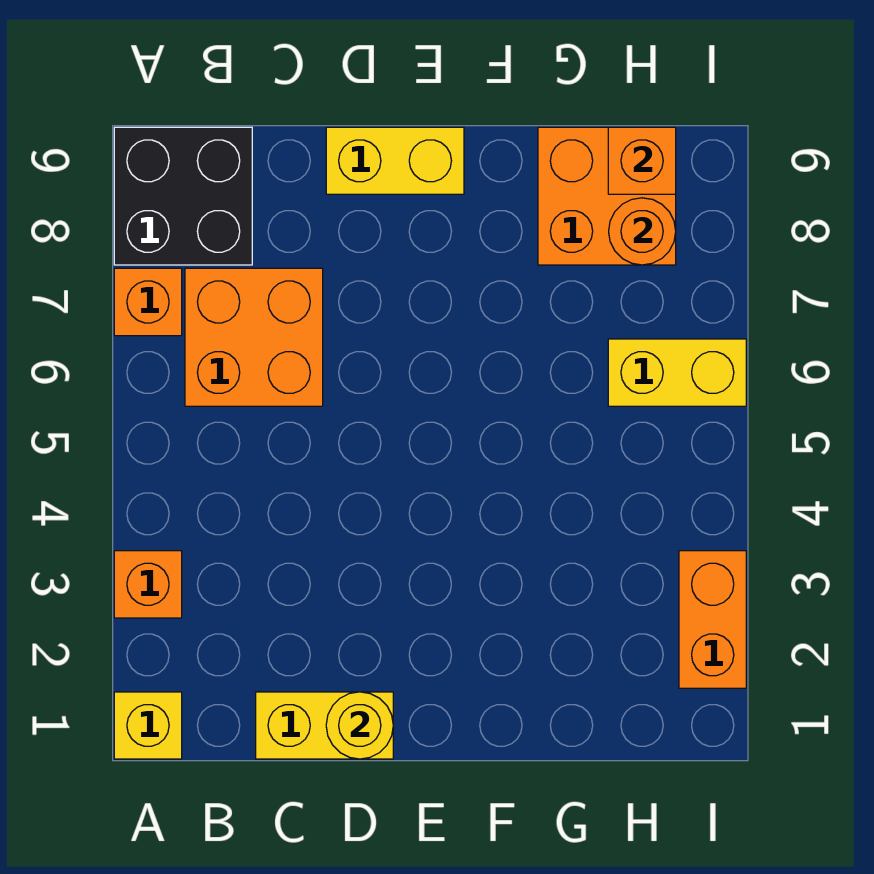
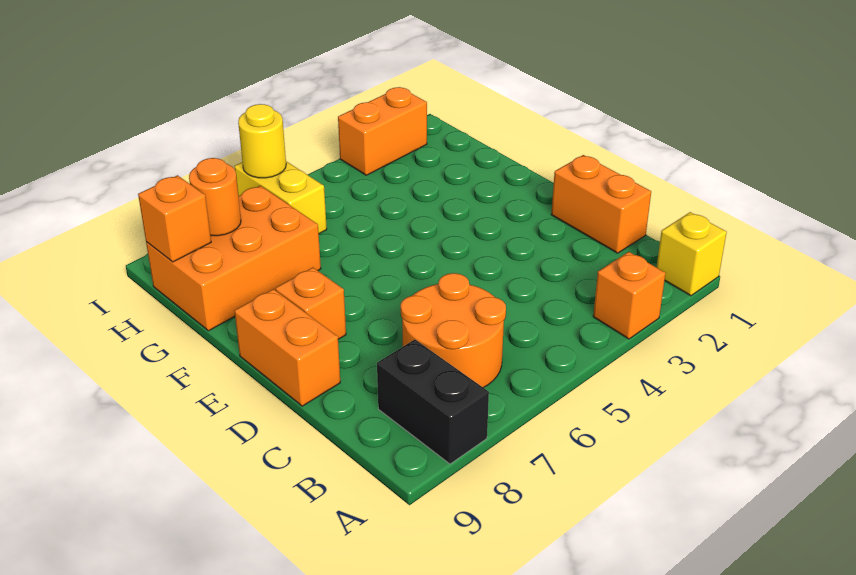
orange 1x1 brick [114,268,182,336] -> orange 1x1 brick moved to [275,267,346,339]
black 2x2 brick [114,127,252,265] -> black 1x2 brick [377,339,489,464]
orange 2x2 brick [185,268,323,406] -> orange 2x2 round brick [401,273,506,388]
yellow 1x2 brick [256,692,393,759] -> orange 1x2 brick [551,155,651,253]
yellow 1x1 round brick [326,692,393,759] -> yellow 1x1 round brick moved to [238,104,286,178]
yellow 1x2 brick [326,127,464,194] -> orange 1x2 brick [235,289,340,406]
orange 2x2 brick [538,127,676,265] -> orange 2x3 brick [146,186,321,331]

